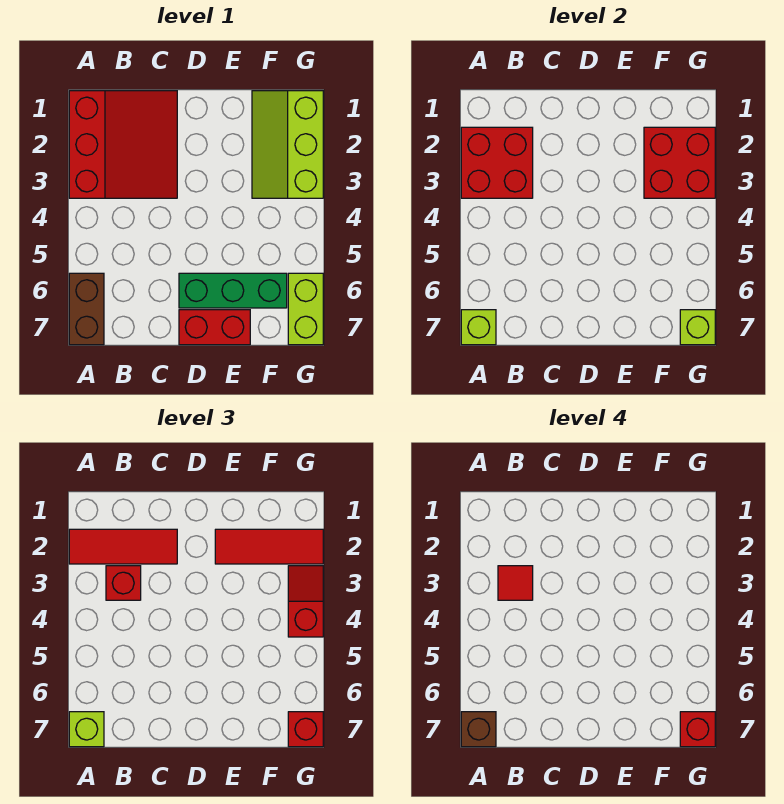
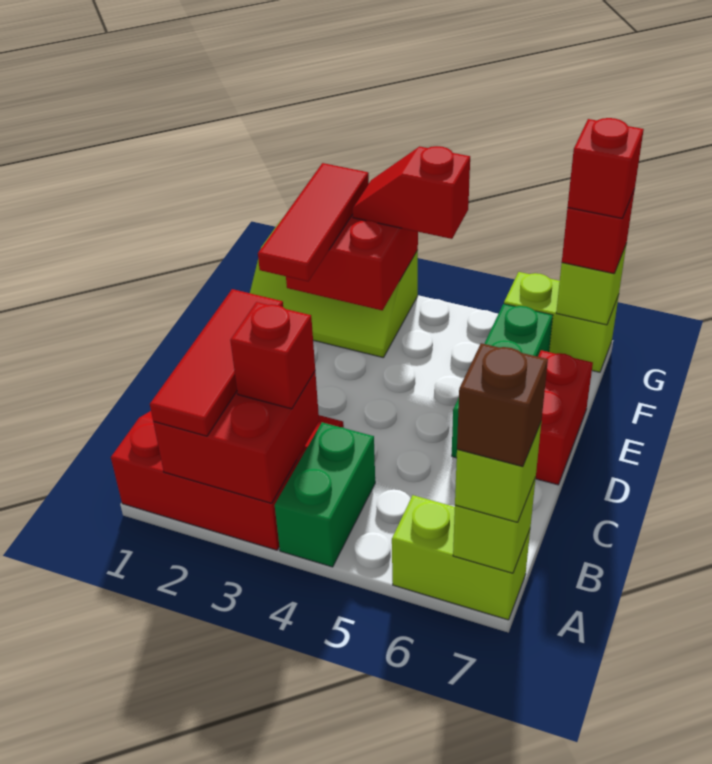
none -> green 1x2 brick [275,422,375,567]
brown 1x2 brick [69,273,104,345] -> lime 1x2 brick [392,495,530,620]
red 1x1 tile [498,566,533,600] -> none

